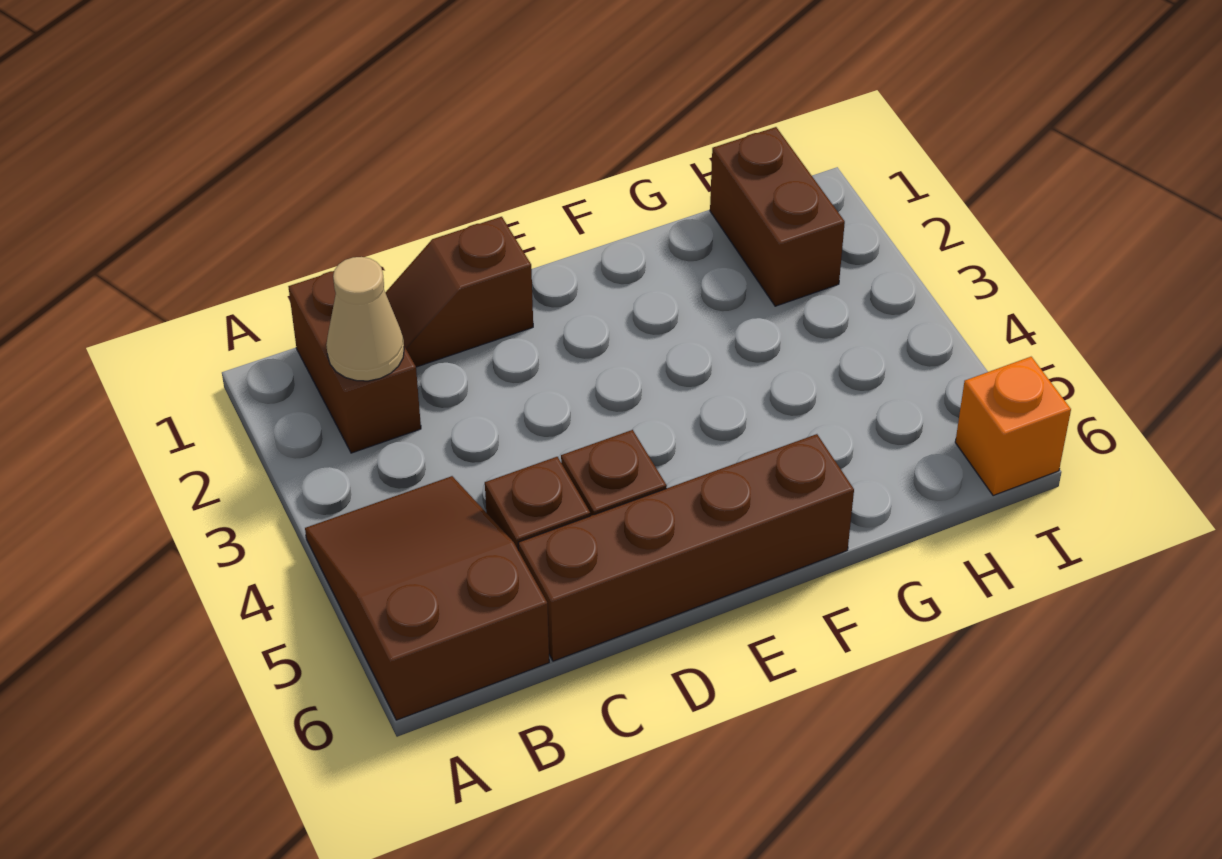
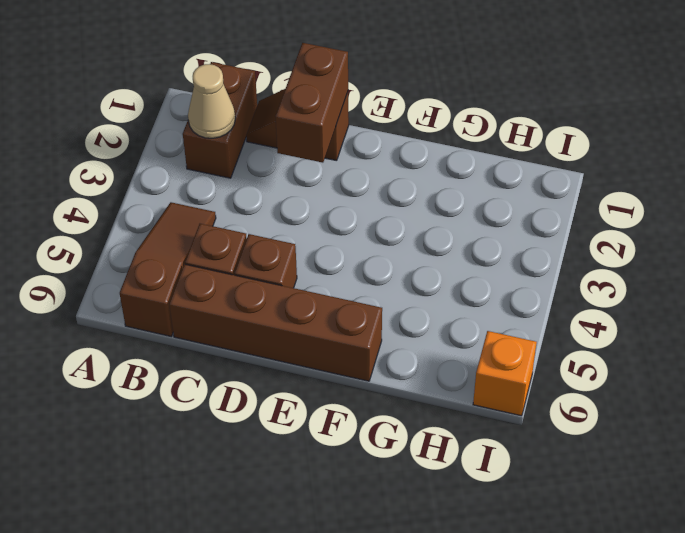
brown 2x3 slope [305,476,549,720] -> brown 1x3 slope [120,202,216,336]
brown 1x2 brick [710,127,845,306] -> brown 1x2 brick moved to [275,43,348,163]

